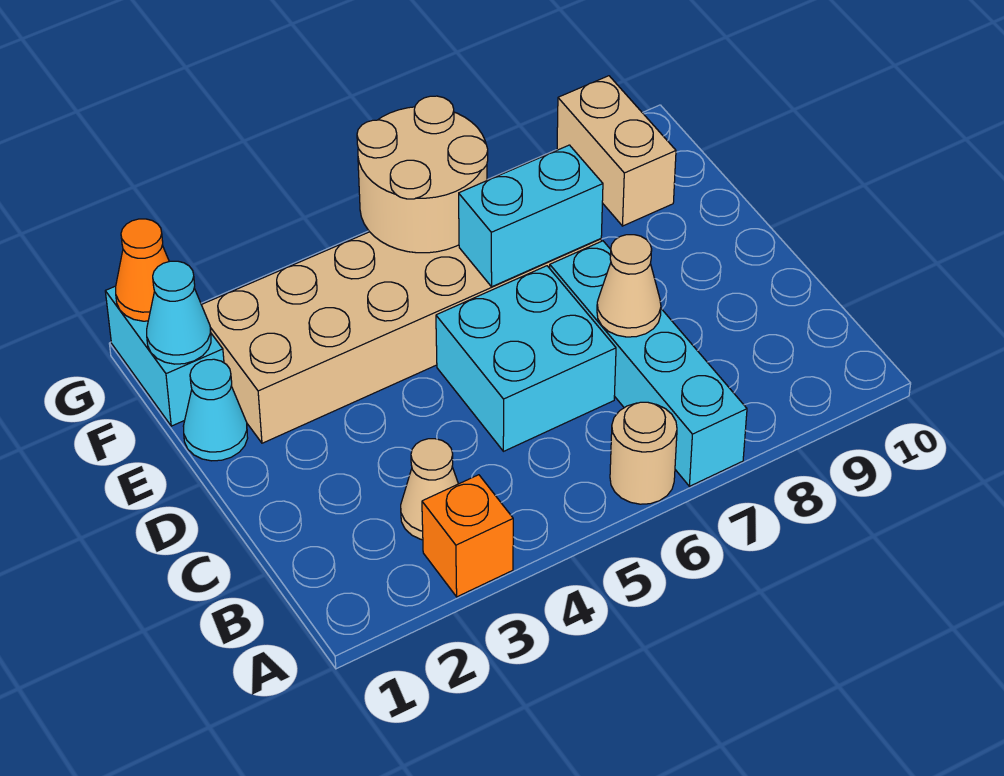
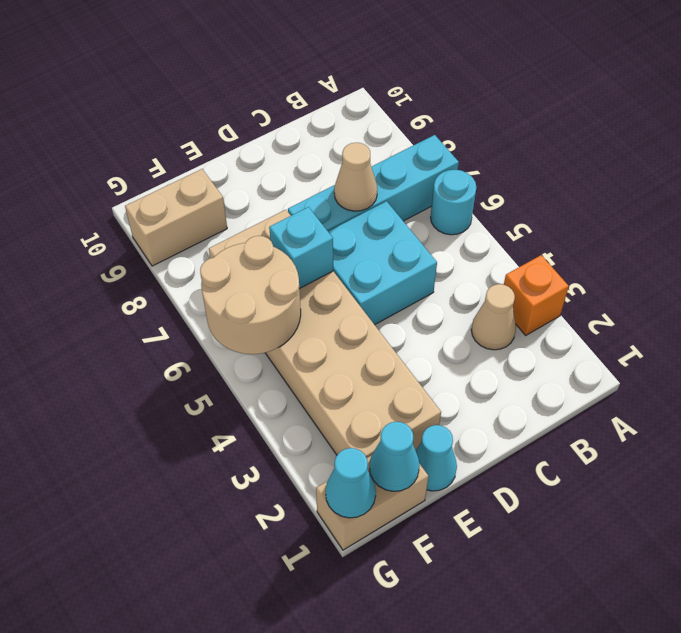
tan 1x1 round brick [610,402,677,504] -> cyan 1x1 round brick [431,170,476,235]
cyan 1x2 brick [459,145,603,287] -> cyan 1x1 brick [269,207,333,289]
cyan 1x2 brick [105,286,224,426] -> tan 1x2 brick [316,456,428,550]
orange 1x1 cone [116,219,169,321] -> cyan 1x1 cone [326,448,376,518]

